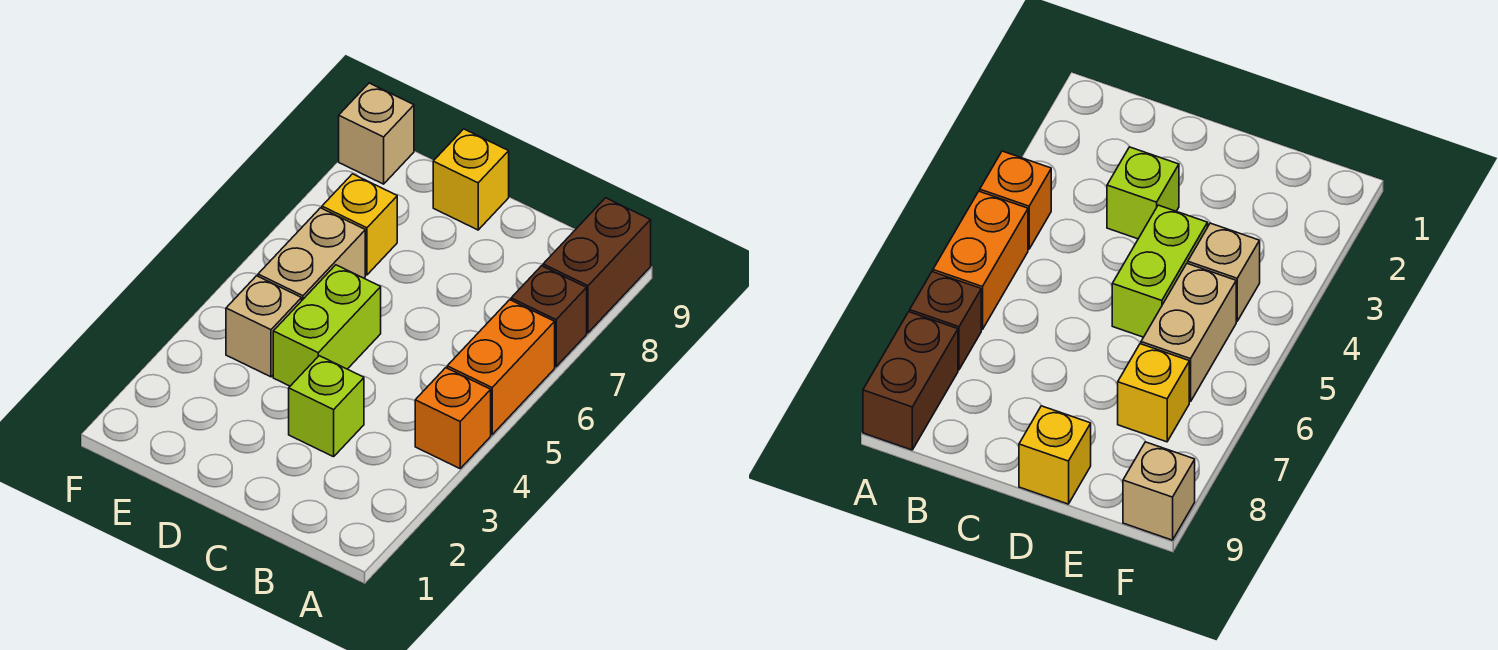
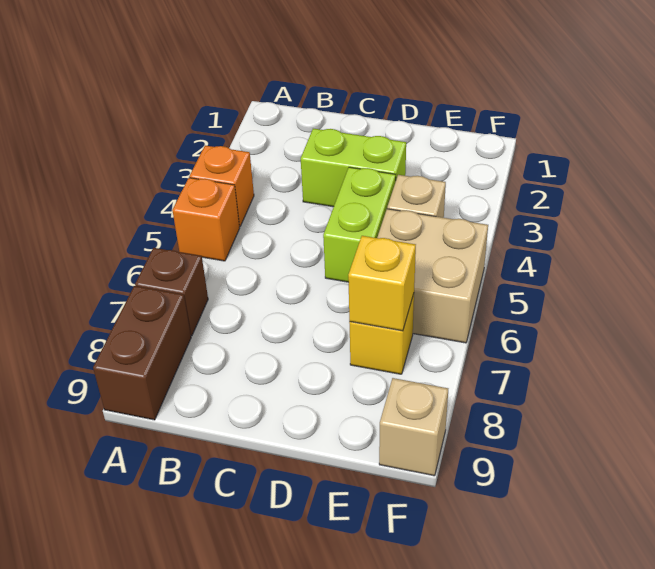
orange 1x2 brick [447,300,555,435] -> orange 1x1 brick [172,178,240,261]
lime 1x1 brick [289,356,364,457] -> lime 1x2 brick [301,129,406,207]
yellow 1x1 brick [433,129,509,230] -> yellow 1x1 brick moved to [348,236,416,331]
tan 1x2 brick [258,208,365,300] -> tan 2x2 brick [377,209,488,343]

